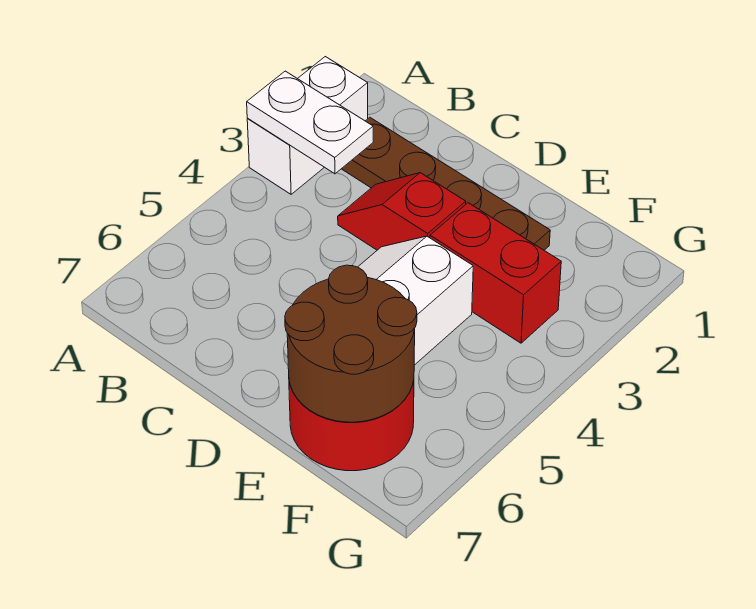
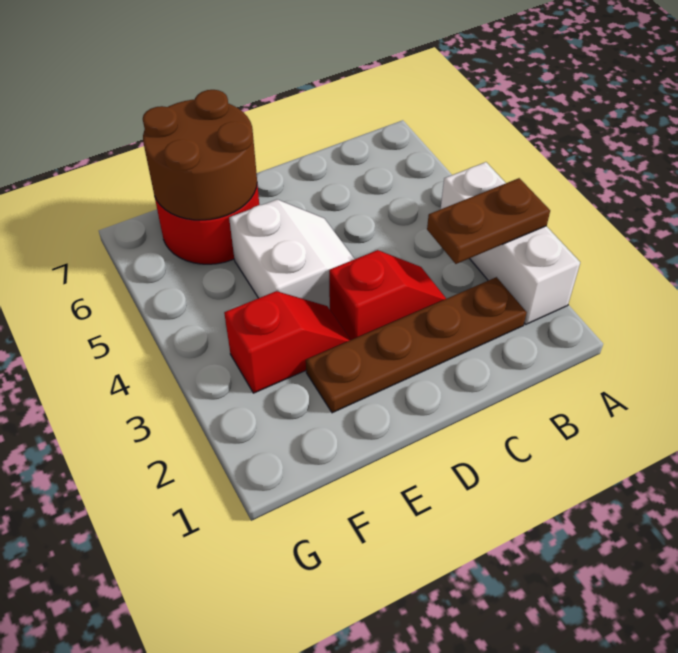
white 1x2 brick [247,57,368,194] -> white 1x3 brick [441,162,580,324]
white 1x2 plate [247,71,373,174] -> brown 1x2 plate [427,178,550,264]
red 1x2 brick [430,203,561,343] -> red 1x2 slope [224,291,350,393]

